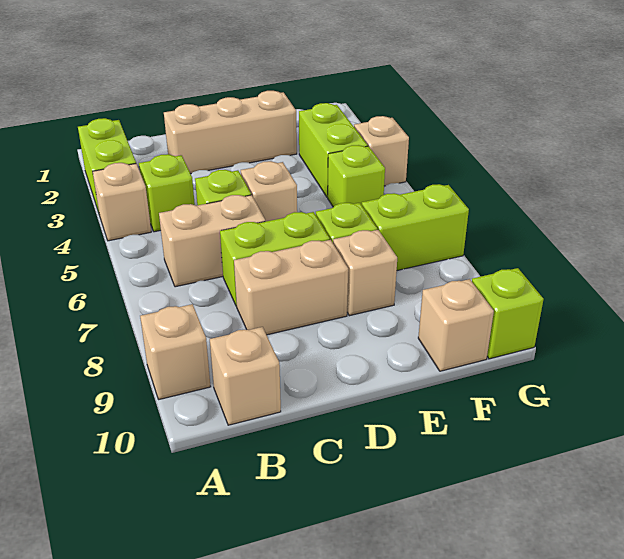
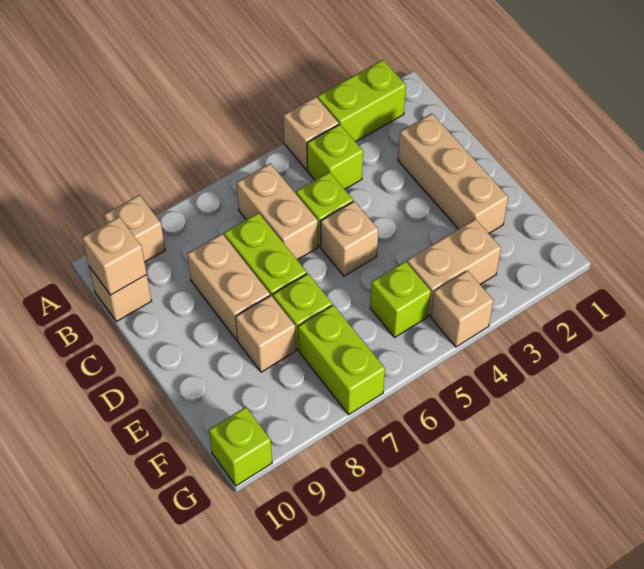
lime 1x2 brick [299,103,368,197] -> tan 1x2 brick [407,219,501,316]
tan 1x1 brick [418,279,494,371] -> tan 1x1 brick moved to [82,217,147,295]

